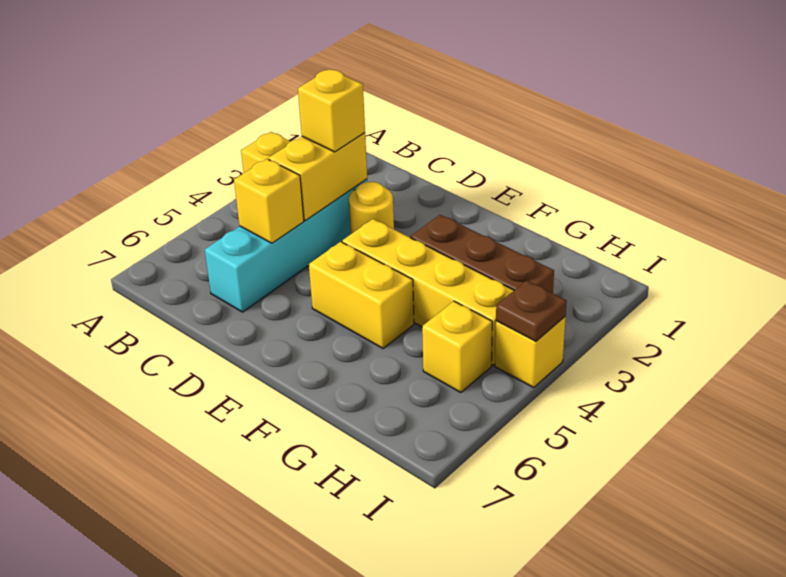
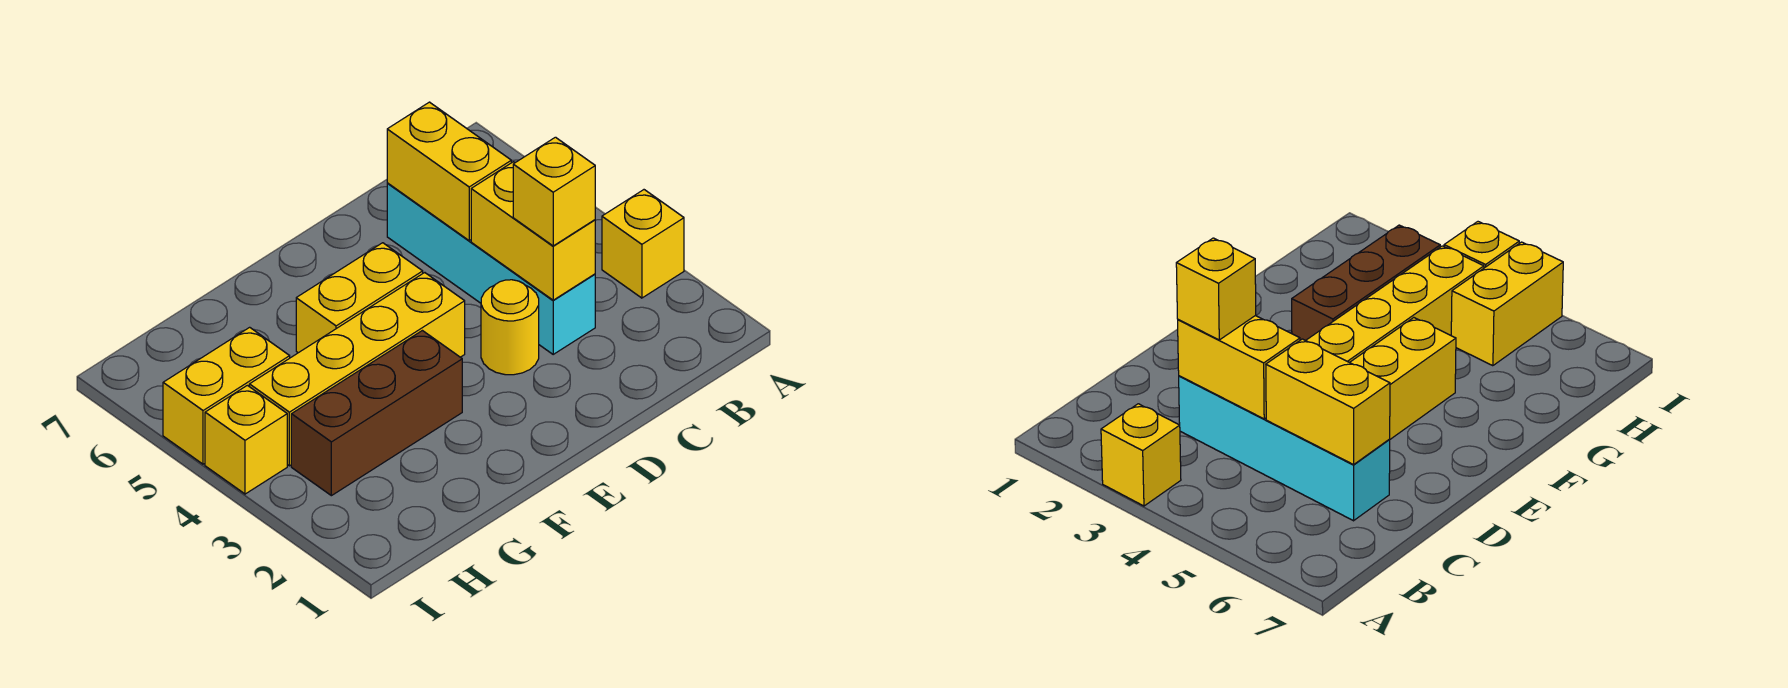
yellow 1x1 brick [234,159,304,243] -> yellow 1x2 brick [387,102,511,240]
yellow 1x1 brick [422,301,492,393] -> yellow 1x2 brick [163,327,290,464]
brown 1x1 plate [496,281,567,342] -> none

